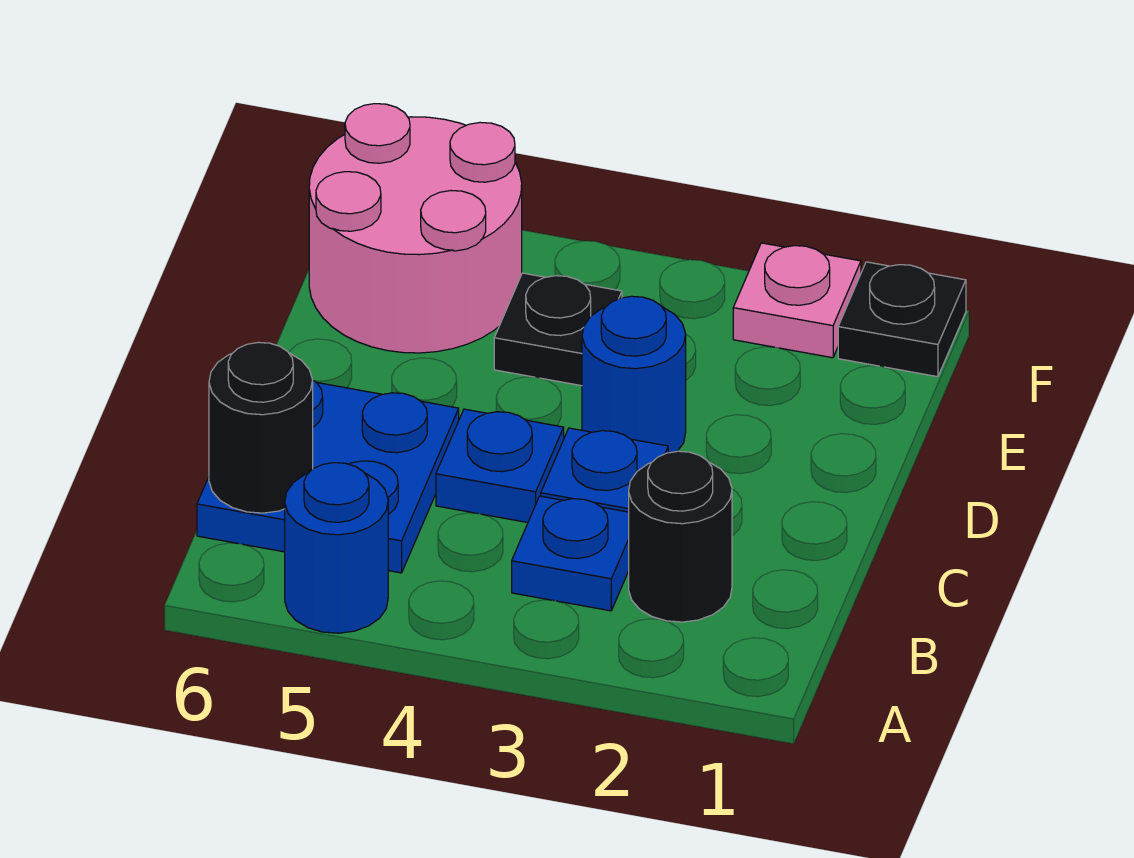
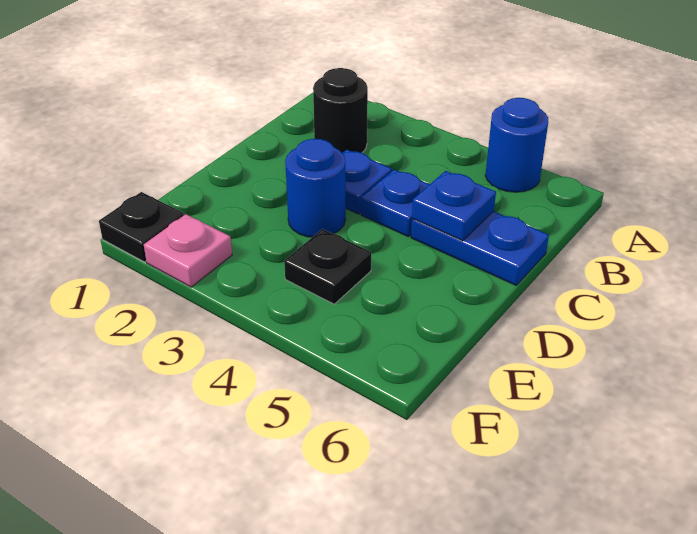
blue 1x1 plate [512,496,629,611] -> blue 1x1 plate moved to [412,171,496,241]
blue 2x2 plate [197,381,459,573] -> blue 1x2 plate [411,211,549,285]
black 1x1 round brick [209,342,313,513] -> none
pink 2x2 round brick [309,104,522,353] -> none

